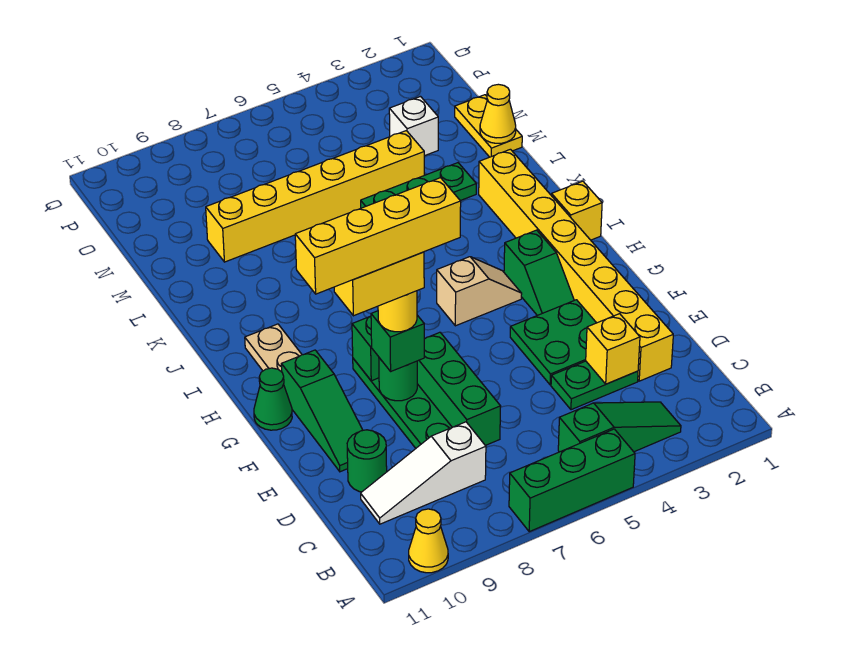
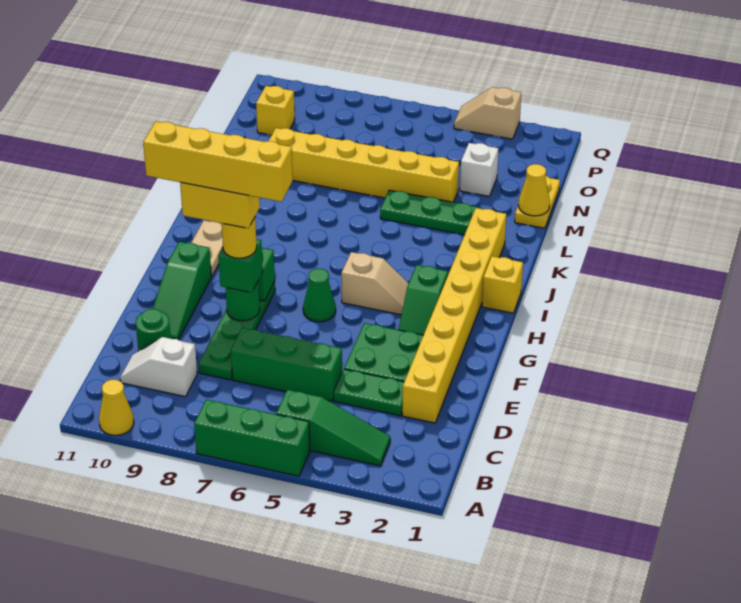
white 1x3 slope [361,422,486,524] -> white 1x2 slope [120,337,197,397]
yellow 1x1 brick [586,314,640,384] -> yellow 1x1 brick moved to [256,86,295,135]
green 1x3 brick [417,332,501,445] -> green 1x3 brick turned to [231,328,342,401]
green 1x1 cone [254,368,292,430] -> green 1x1 cone moved to [303,268,336,322]
none -> tan 1x2 slope [454,87,521,139]

